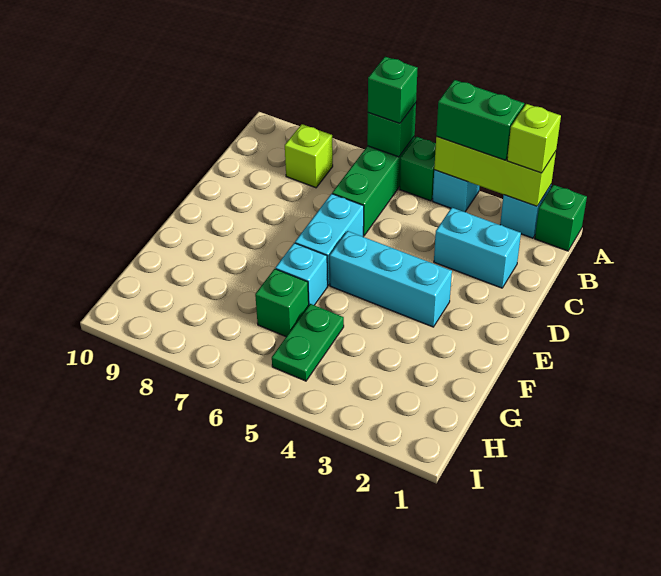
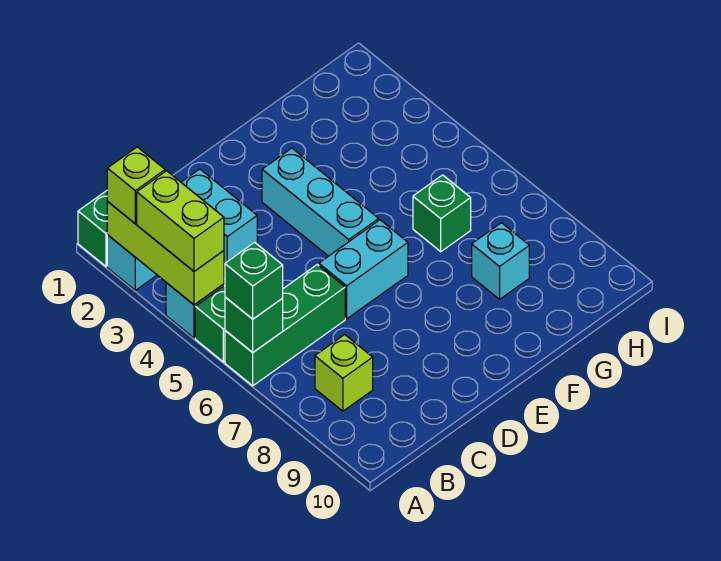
green 1x2 brick [436,80,524,160] -> lime 1x2 brick [137,171,224,271]
cyan 1x1 brick [275,243,328,305] -> cyan 1x1 brick moved to [472,223,529,299]
green 1x2 plate [272,304,344,381] -> none

